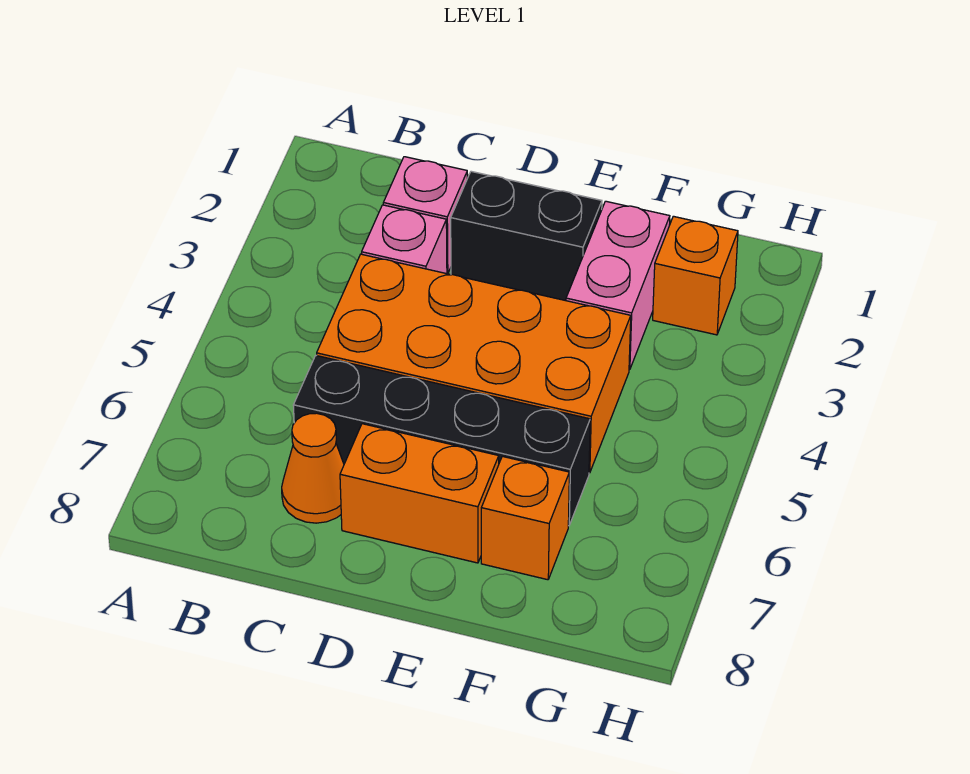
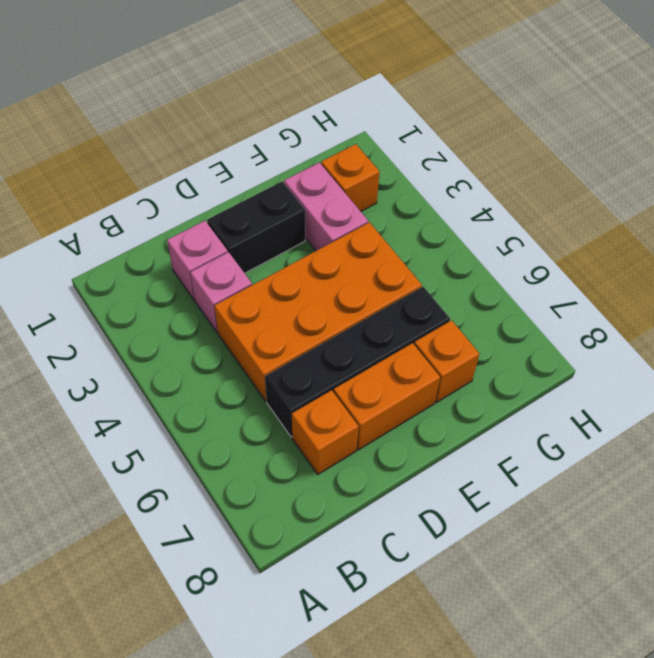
orange 1x1 cone [282,413,344,523] -> orange 1x1 brick [292,390,359,474]

